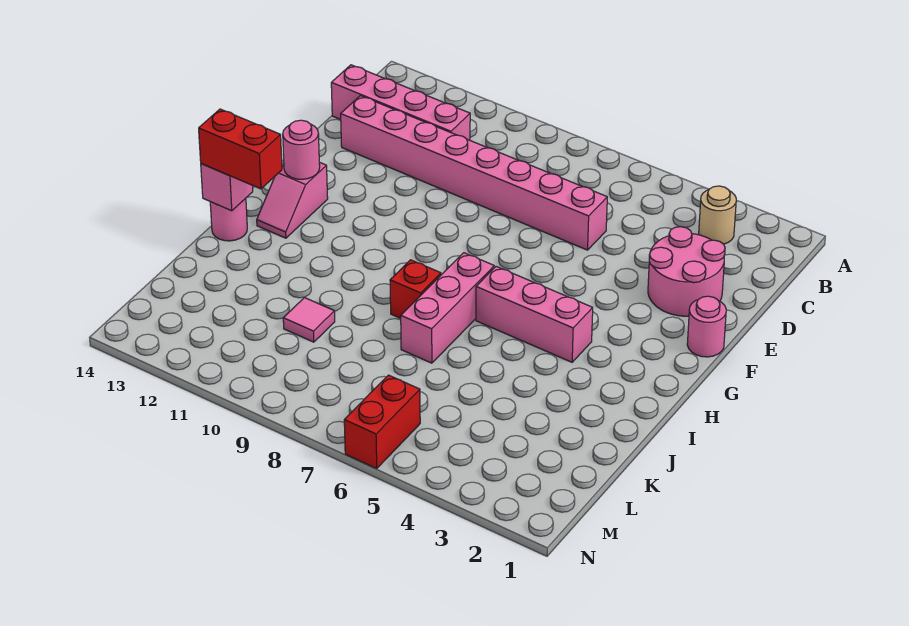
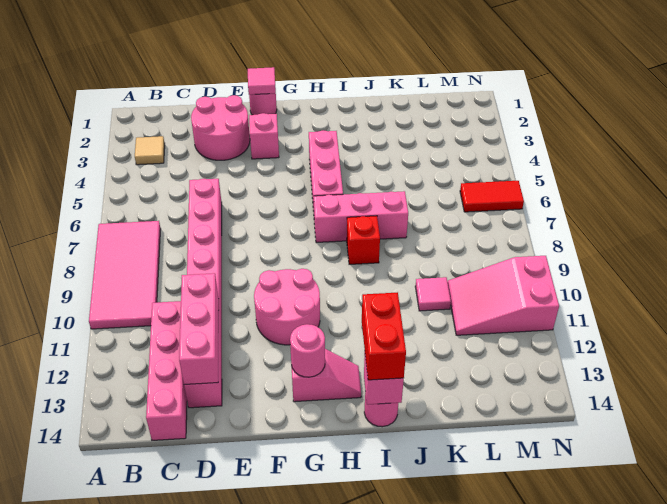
none -> pink 2x4 tile [89,221,161,329]
tan 1x1 round brick [699,186,736,244] -> tan 1x1 tile [135,136,165,165]
none -> pink 1x3 brick [179,273,219,385]
none -> pink 1x1 tile [248,67,276,95]
none -> pink 1x1 brick [249,113,279,159]
none -> pink 2x2 round brick [254,269,320,345]
none -> pink 2x3 slope [448,256,559,335]
red 1x2 brick [344,375,420,468] -> red 1x2 tile [460,181,524,212]

